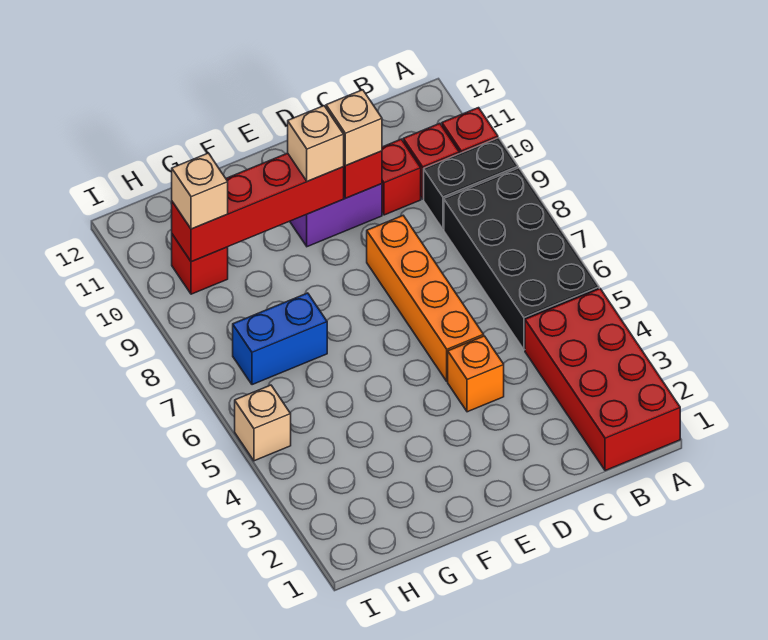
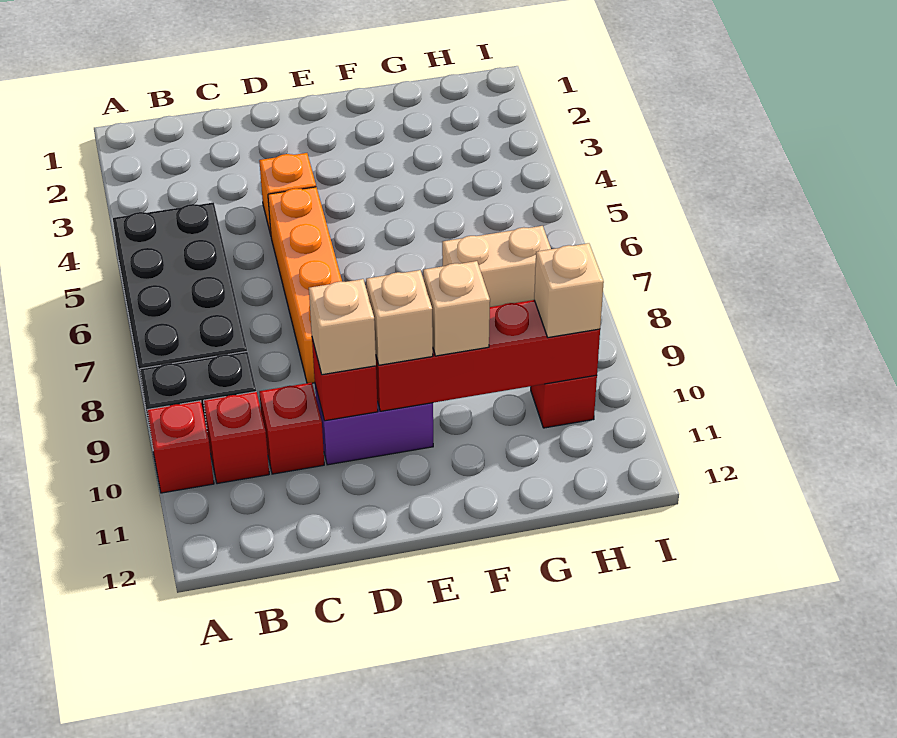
red 2x4 brick [525,289,680,471] -> none
blue 1x2 brick [233,293,327,385] -> tan 1x2 brick [442,226,551,307]
tan 1x1 brick [235,385,291,461] -> tan 1x1 brick moved to [423,261,490,356]

